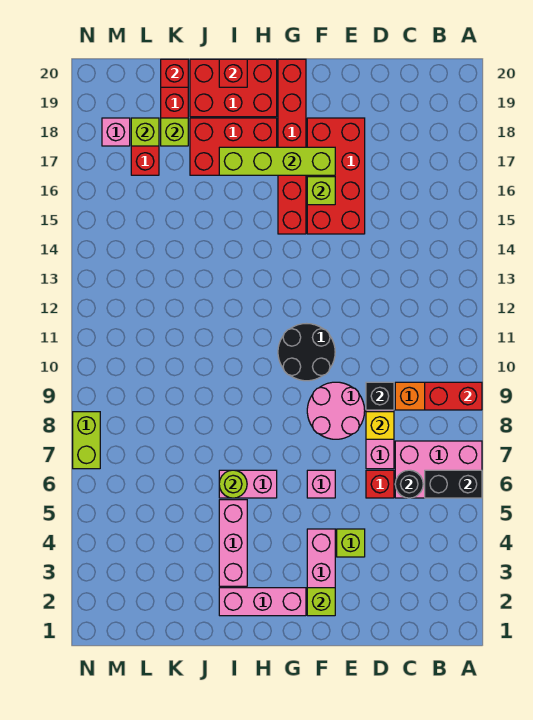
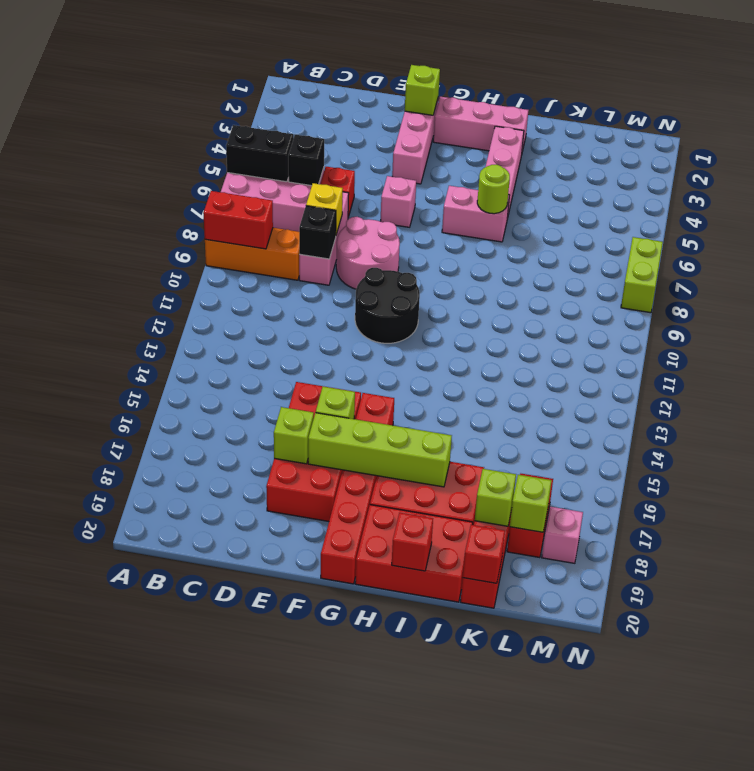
black 1x1 round brick [395,470,423,498] -> black 1x1 brick [288,135,324,186]
lime 1x1 brick [337,529,365,557] -> lime 1x1 brick moved to [274,407,314,464]

